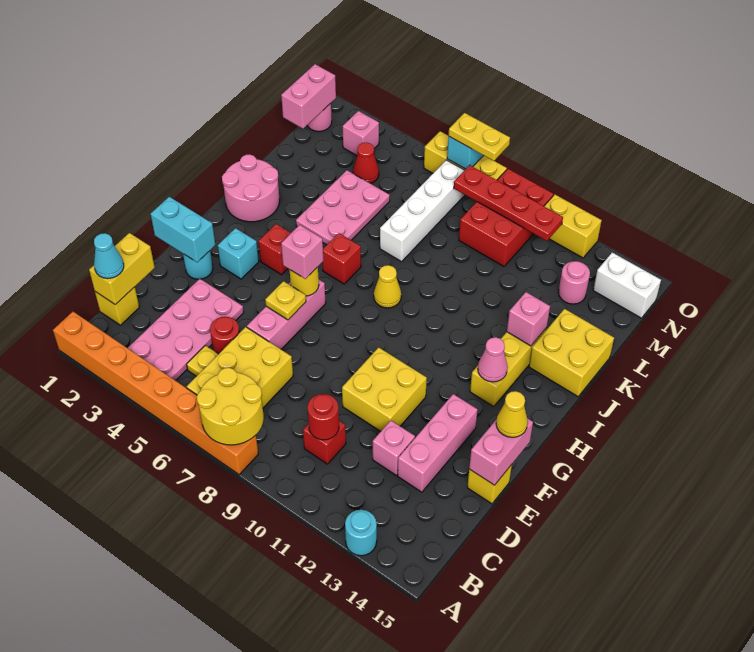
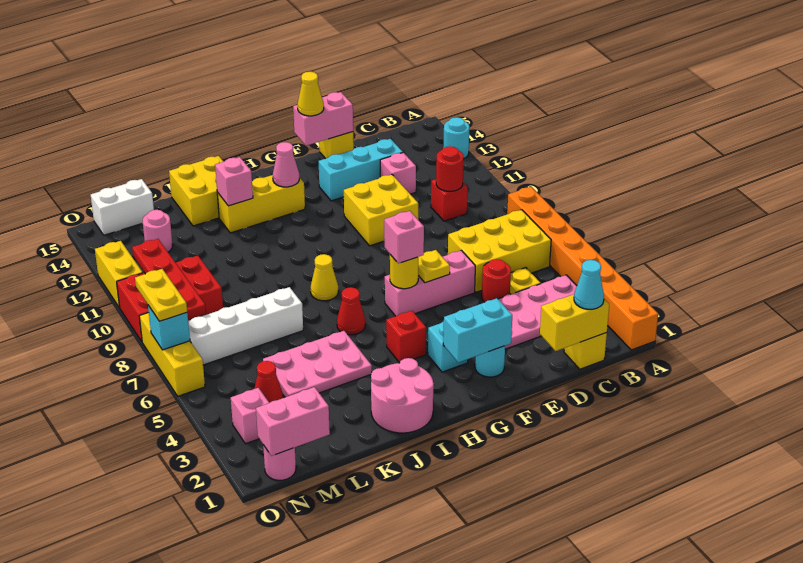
yellow 2x2 round brick [197,368,264,445] -> none
pink 1x3 brick [398,394,477,492] -> cyan 1x3 brick [319,139,403,201]
cyan 1x2 brick [151,197,215,262] -> cyan 1x2 brick turned to [443,298,512,362]
red 1x1 brick [322,233,361,284] -> red 1x1 cone [337,287,365,335]
white 1x2 brick [593,253,661,318] -> white 1x2 brick turned to [91,179,154,235]

